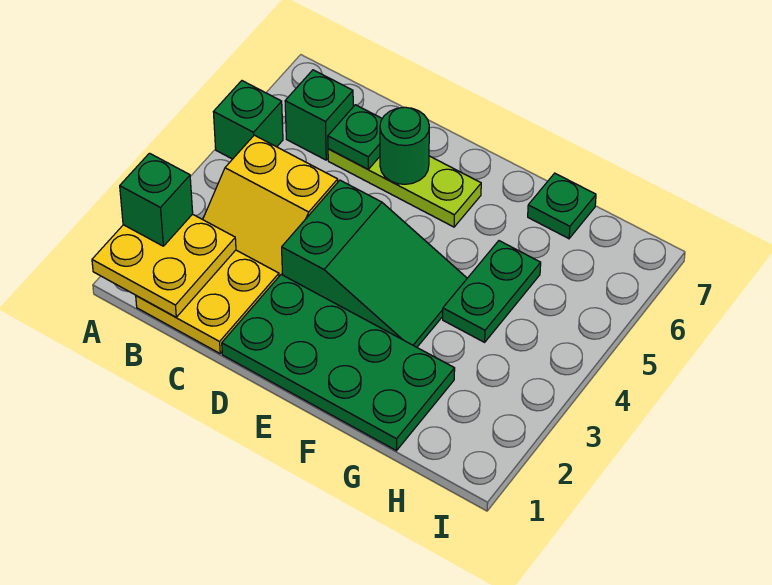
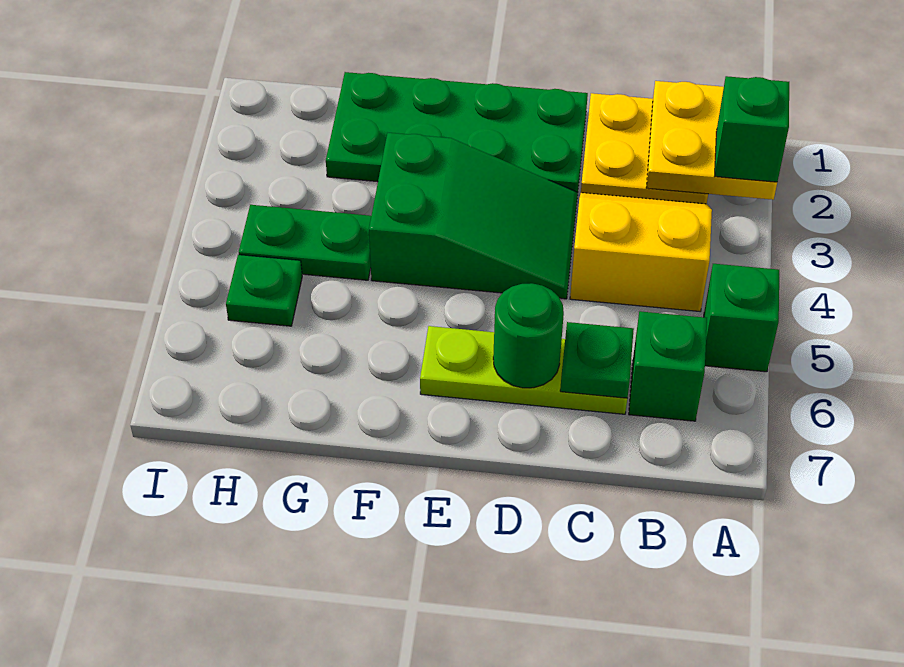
green 2x3 slope [282,180,467,347] -> green 2x3 slope turned to [369,133,578,299]
green 1x2 plate [443,241,541,342] -> green 1x2 plate turned to [239,205,371,280]
green 1x1 plate [528,173,596,239] -> green 1x1 plate moved to [226,255,302,326]

